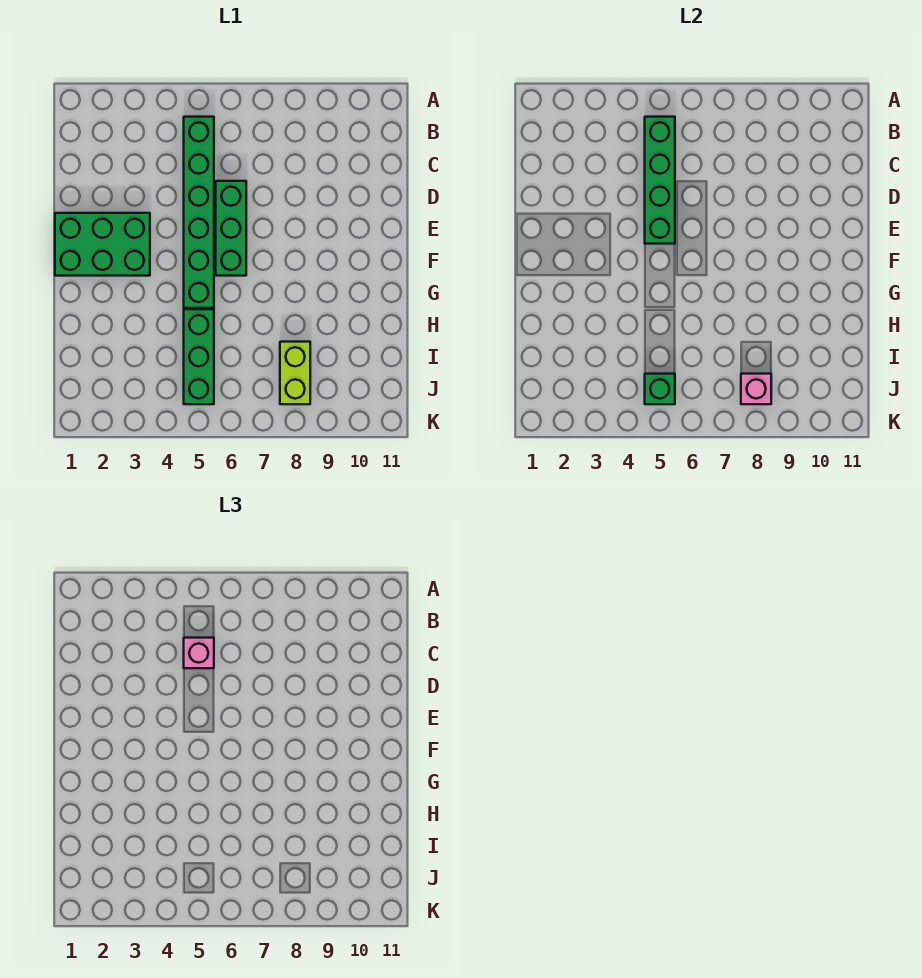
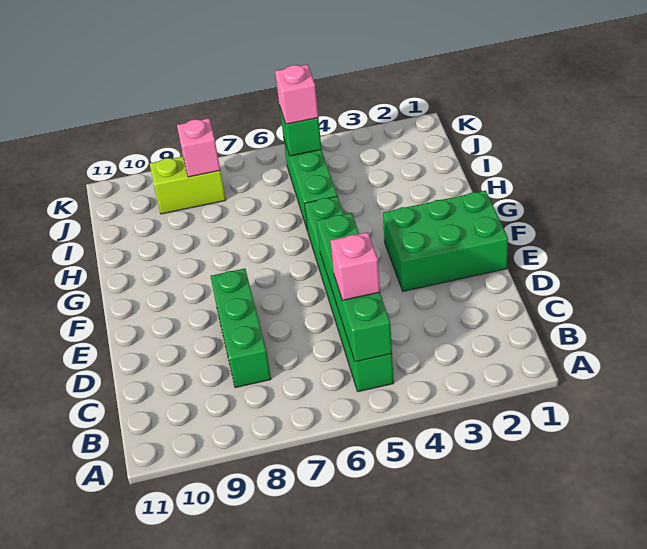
green 1x3 brick [216,181,246,276] -> green 1x3 brick moved to [210,269,271,388]
lime 1x2 brick [280,342,310,404] -> lime 1x2 brick turned to [150,156,226,214]
none -> pink 1x1 brick [275,64,318,124]

